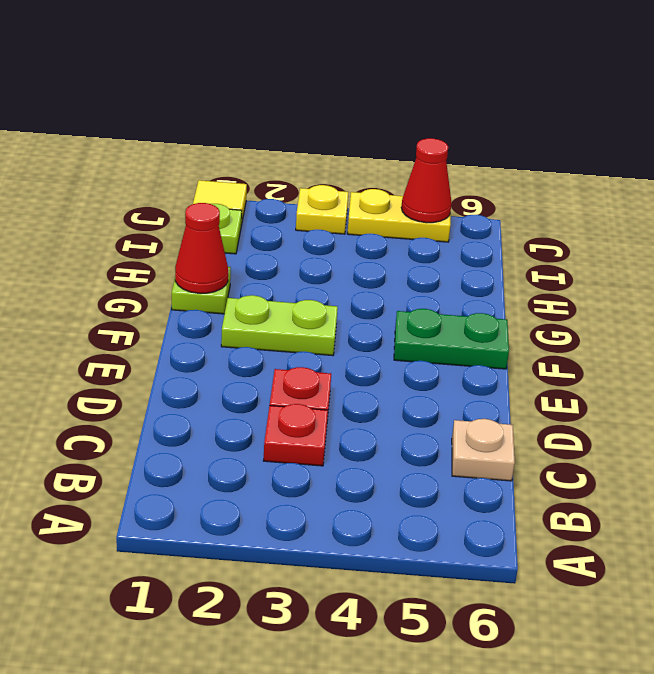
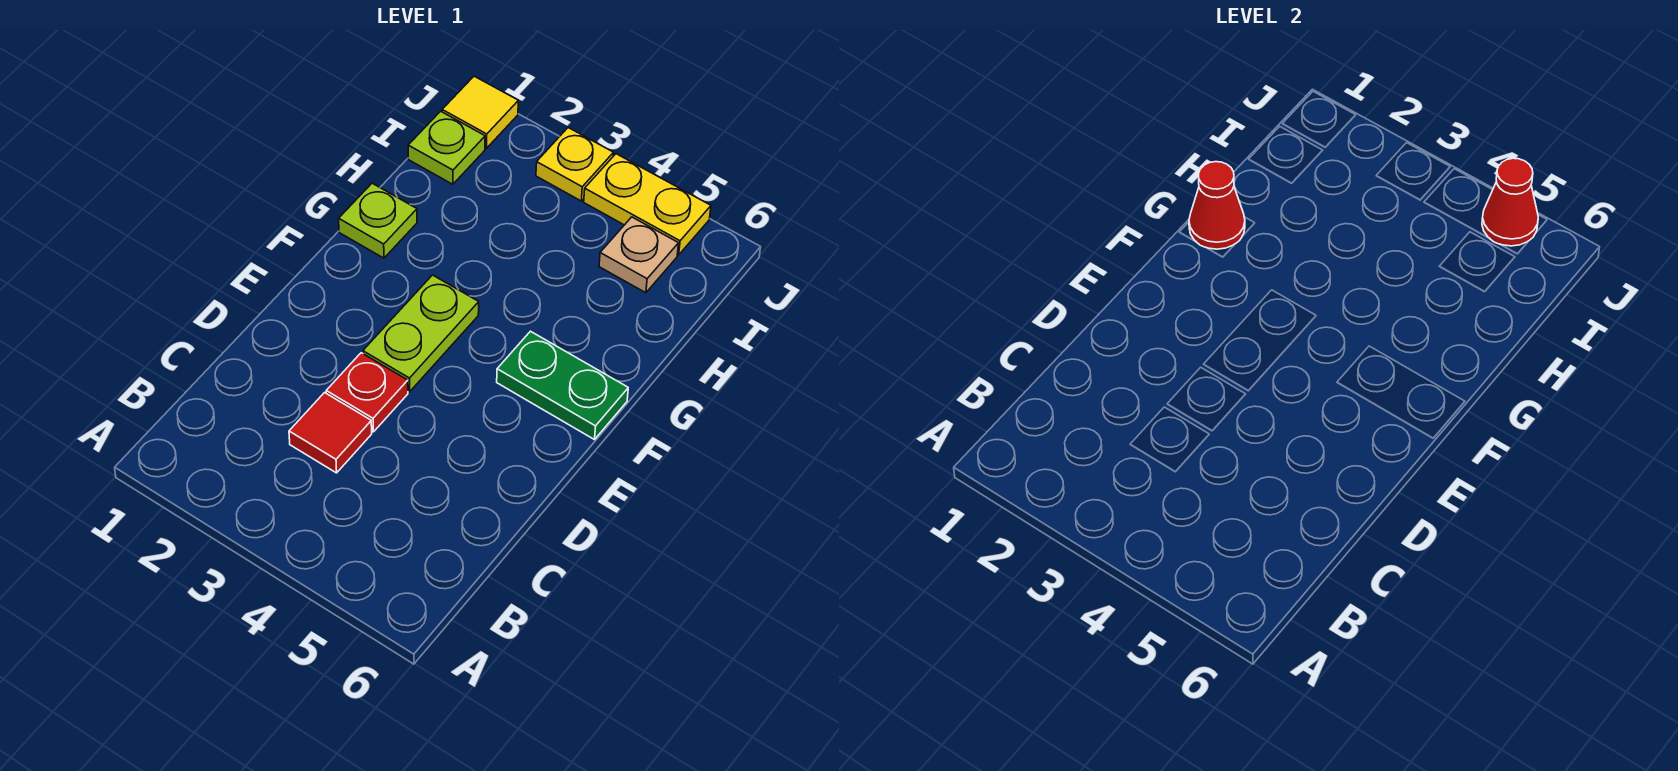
red 1x1 plate [263,404,328,466] -> red 1x1 tile [289,393,372,473]
tan 1x1 plate [452,419,515,481] -> tan 1x1 plate moved to [599,217,679,293]
lime 1x2 plate [221,295,338,356] -> lime 1x2 plate turned to [363,275,479,392]

